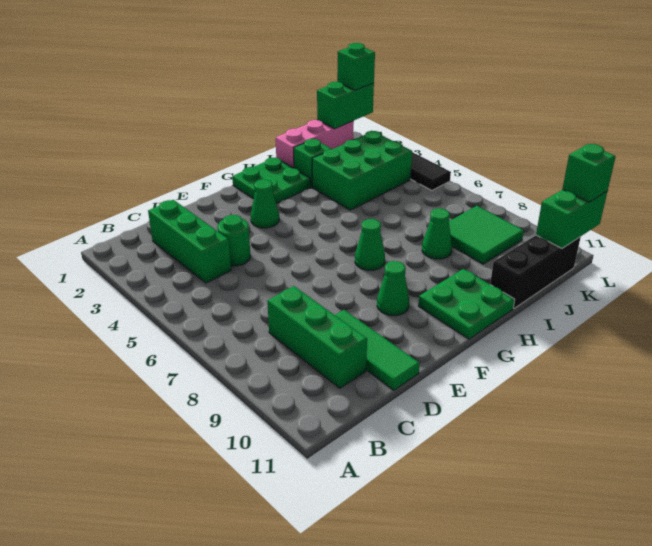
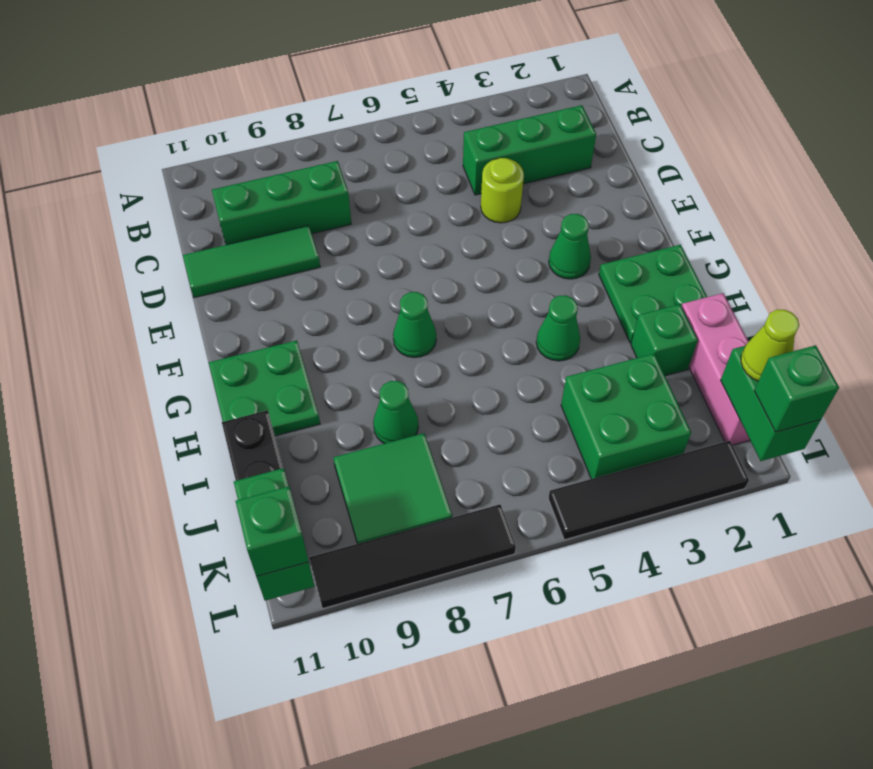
green 1x1 round brick [217,215,250,266] -> lime 1x1 round brick [481,158,524,223]
green 1x1 cone [377,261,409,316] -> green 1x1 cone moved to [536,295,580,361]
green 2x3 brick [312,131,412,210] -> green 2x2 brick [561,354,691,479]
none -> lime 1x1 cone [741,310,799,381]
none -> black 1x4 tile [309,505,516,608]

